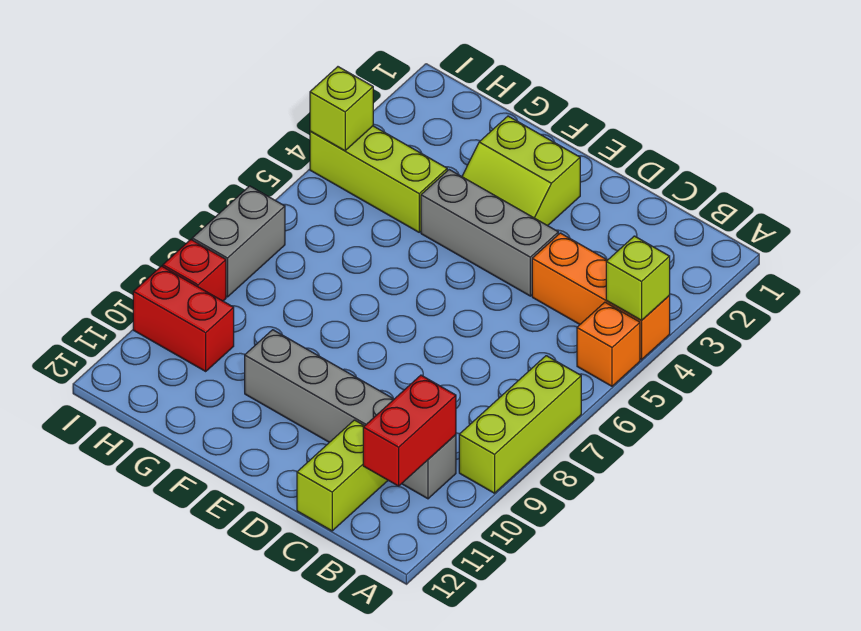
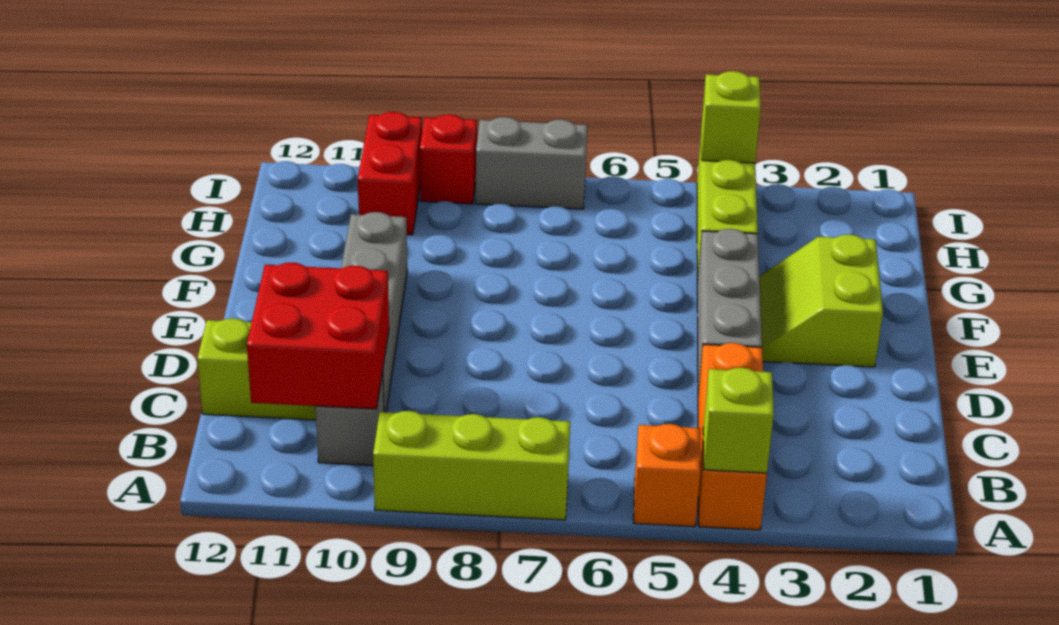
red 1x2 brick [363,375,456,486] -> red 2x2 brick [247,262,389,409]

